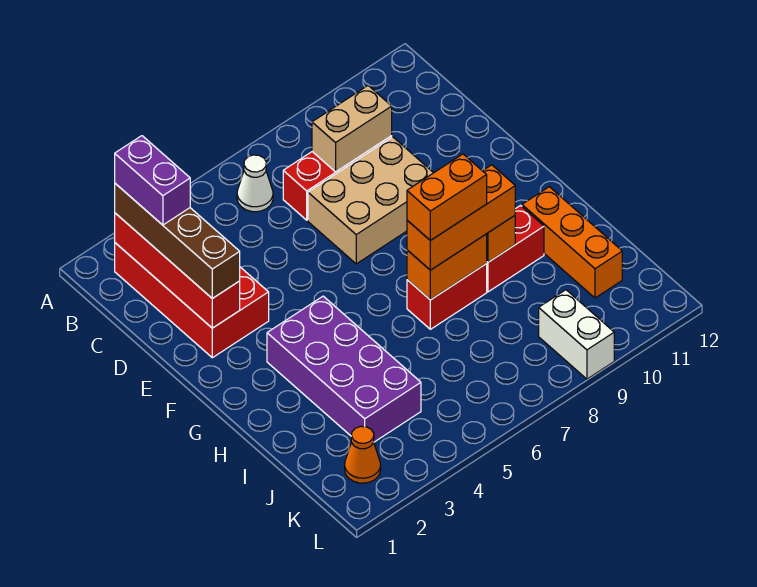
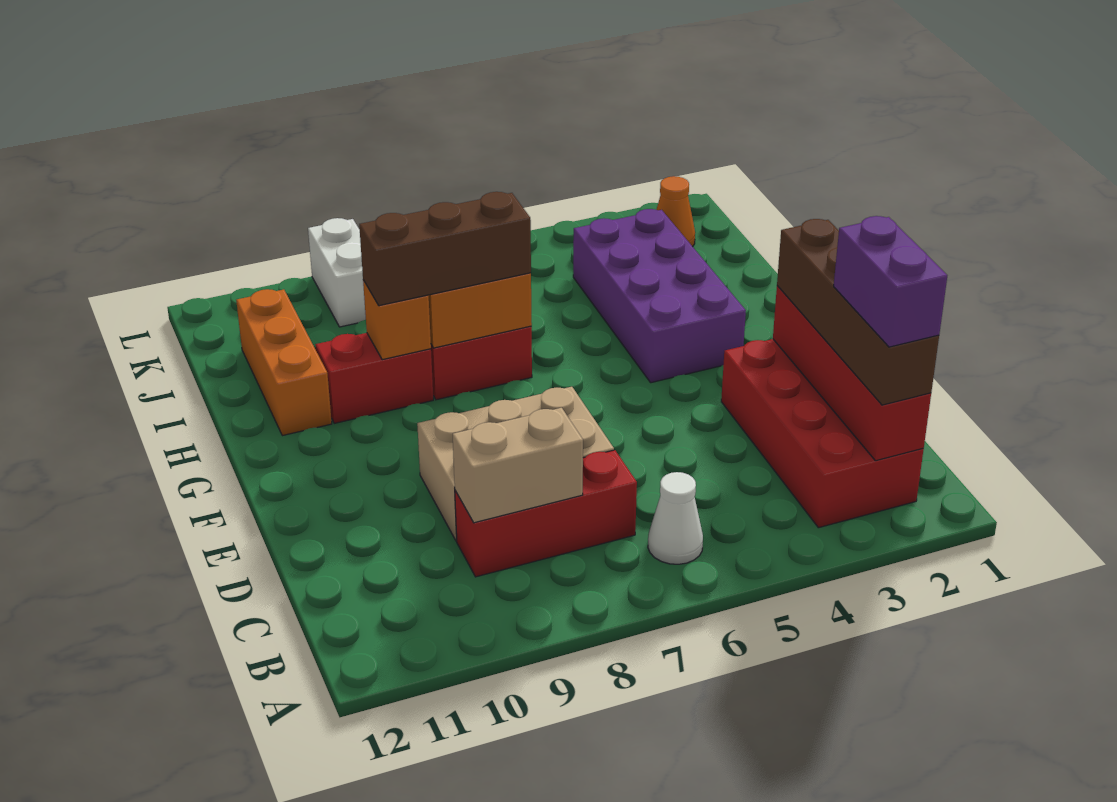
orange 1x3 brick [407,165,515,270] -> brown 1x3 brick [359,192,531,306]
orange 1x2 brick [407,154,487,241] -> none

